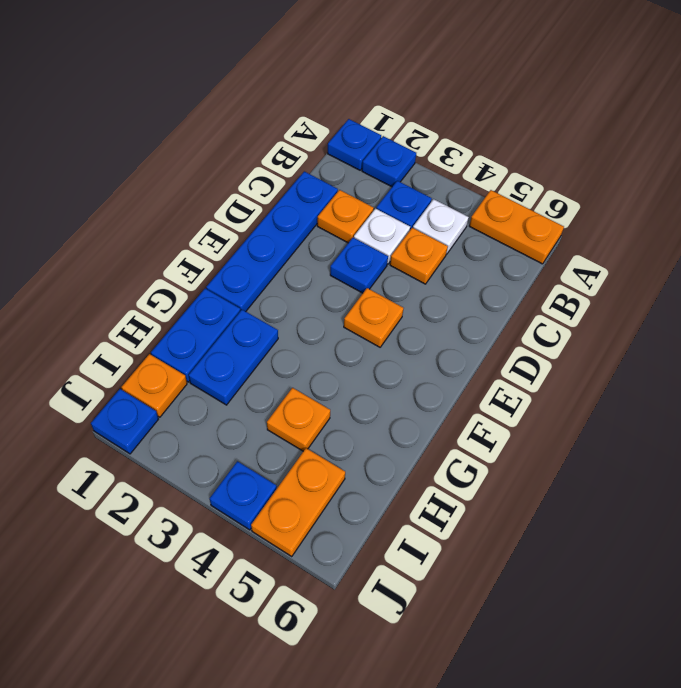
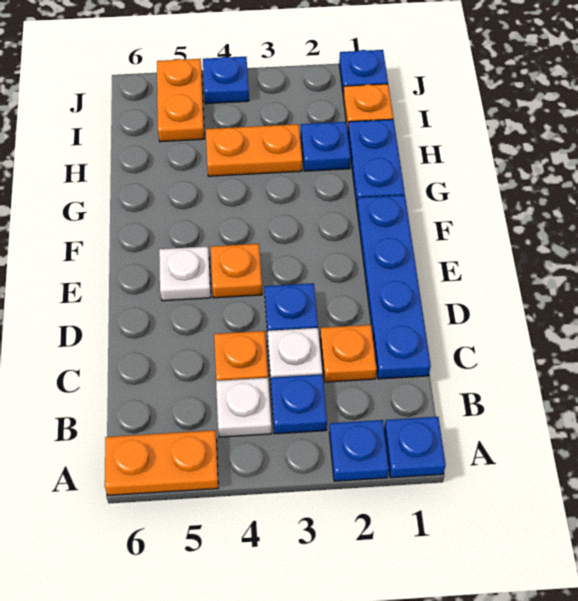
none -> white 1x1 plate [159,246,211,301]
blue 1x2 plate [189,310,278,405] -> blue 1x1 plate [301,122,351,171]
orange 1x1 plate [267,388,330,451] -> orange 1x2 plate [206,124,302,176]

